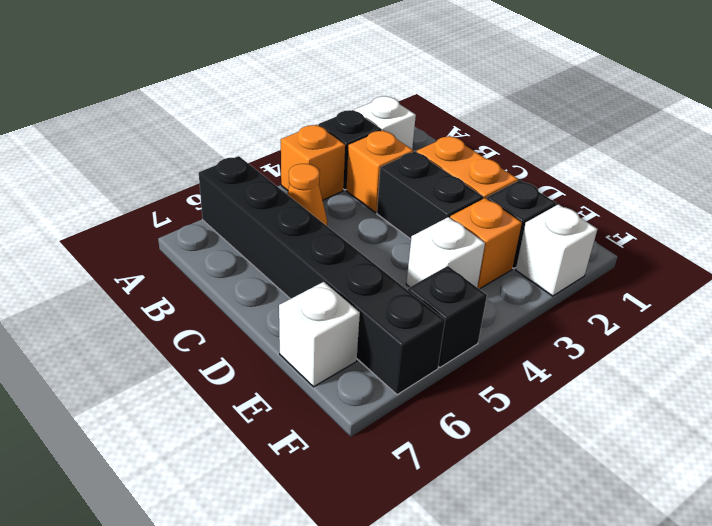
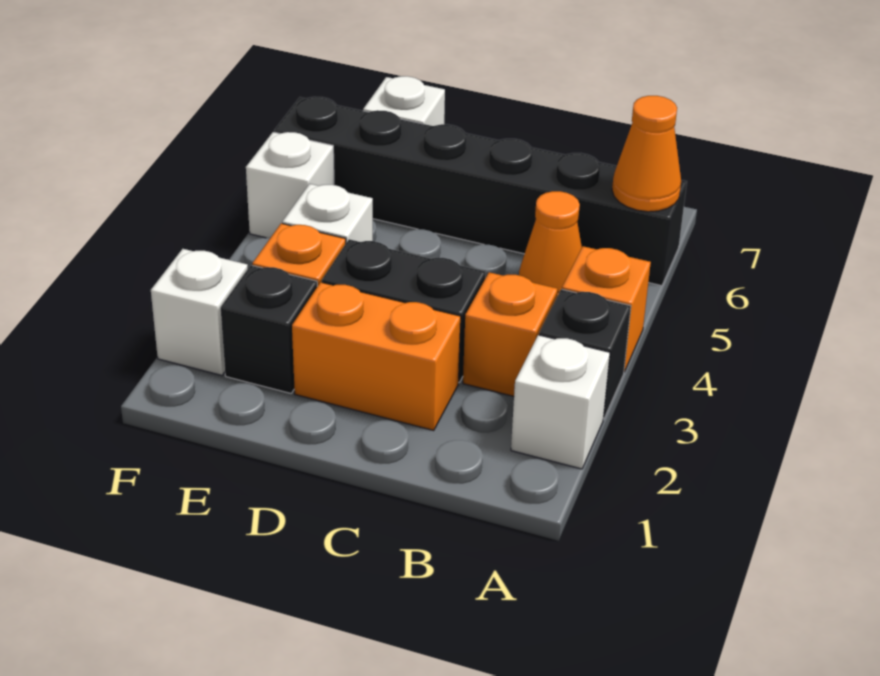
none -> orange 1x1 cone [612,96,681,212]
black 1x1 brick [408,266,487,368] -> white 1x1 brick [246,132,334,238]

